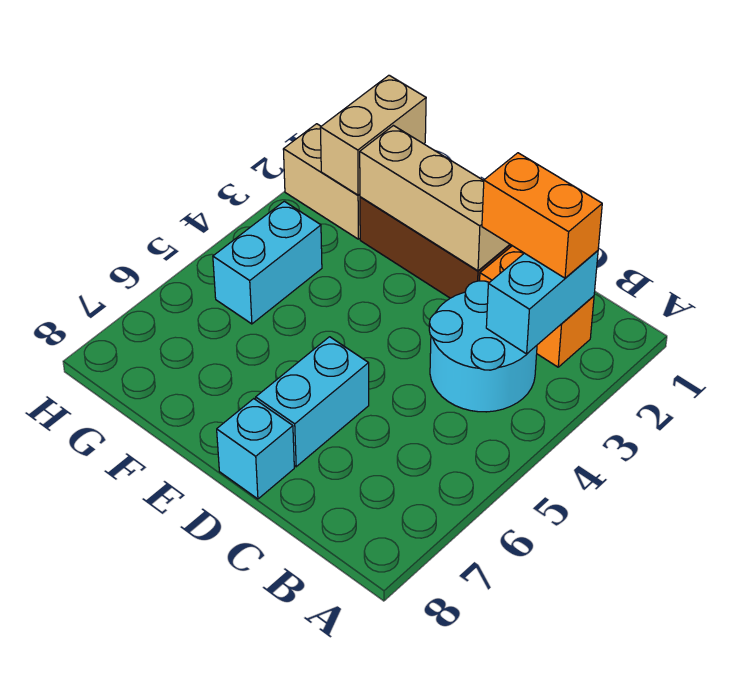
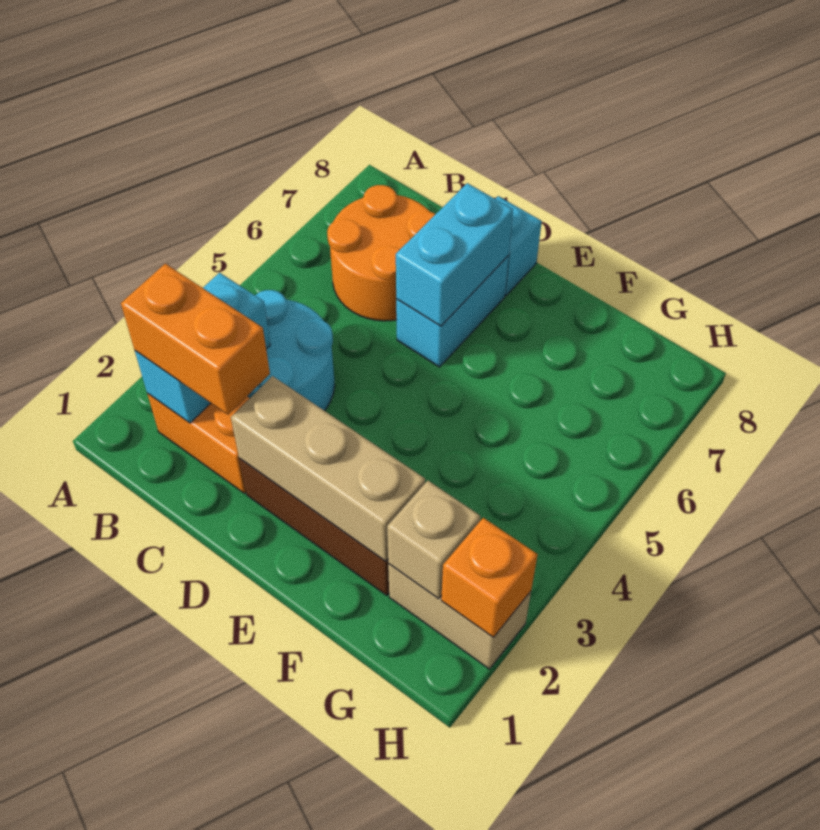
none -> orange 2x2 round brick [327,185,435,321]
tan 1x2 brick [320,75,426,195] -> tan 1x1 brick [387,481,480,599]
cyan 1x2 brick [213,201,322,324] -> cyan 1x2 brick moved to [396,183,513,326]
none -> orange 1x1 brick [441,518,538,638]

